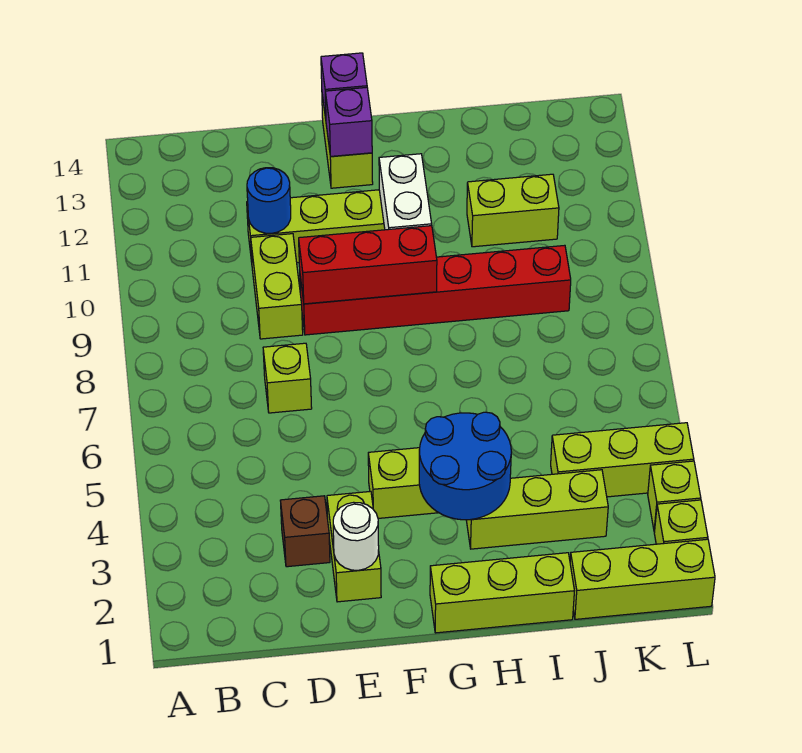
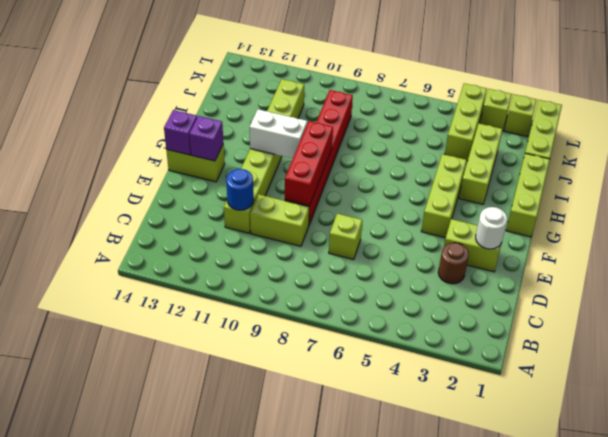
brown 1x1 brick [280,496,330,567] -> brown 1x1 round brick [438,243,469,284]
blue 2x2 round brick [419,412,511,520] -> none

